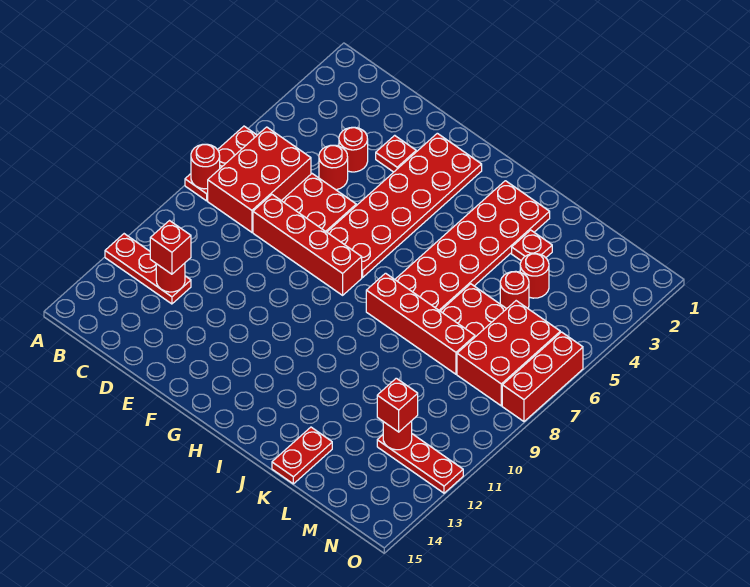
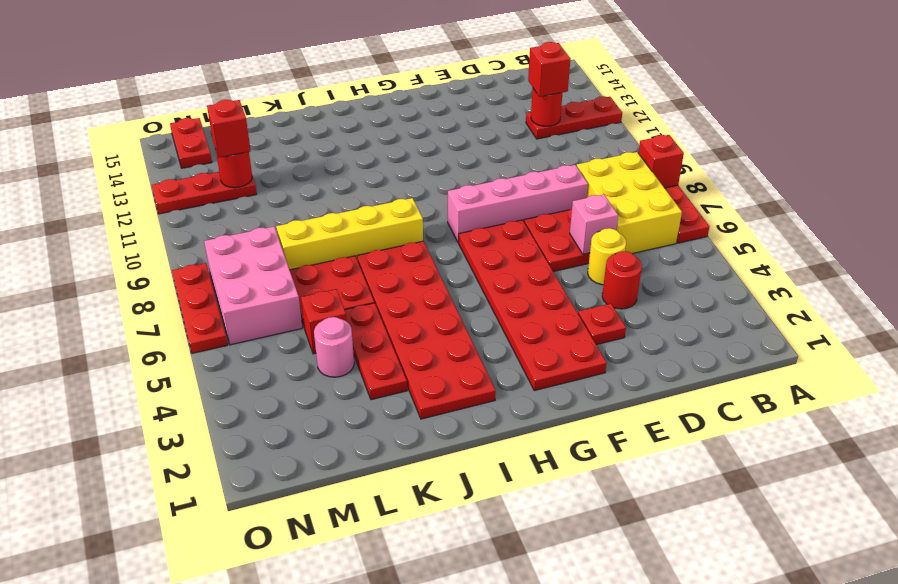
red 1x1 round brick [191,144,220,189] -> red 1x1 brick [638,135,684,188]
red 2x3 brick [208,127,311,232] -> yellow 2x3 brick [577,152,682,254]
red 1x1 round brick [319,145,348,190] -> yellow 1x1 round brick [588,228,626,285]
none -> pink 1x1 brick [570,194,618,254]
red 1x4 brick [253,195,362,295] -> pink 1x4 brick [448,165,588,243]
red 1x4 brick [366,273,475,374] -> yellow 1x4 brick [276,198,423,270]
red 1x1 plate [512,230,552,260] -> red 1x3 plate [345,303,407,400]
red 1x2 plate [272,427,332,484] -> red 1x2 plate moved to [170,118,212,168]
red 1x1 round brick [520,254,549,298] -> pink 1x1 round brick [314,317,354,377]
red 1x1 round brick [500,271,529,309] -> red 1x1 brick [301,289,346,354]
red 2x3 brick [457,301,560,406] -> pink 2x3 brick [204,226,302,345]
red 1x3 brick [502,332,583,421] -> red 1x3 plate [172,263,228,353]

